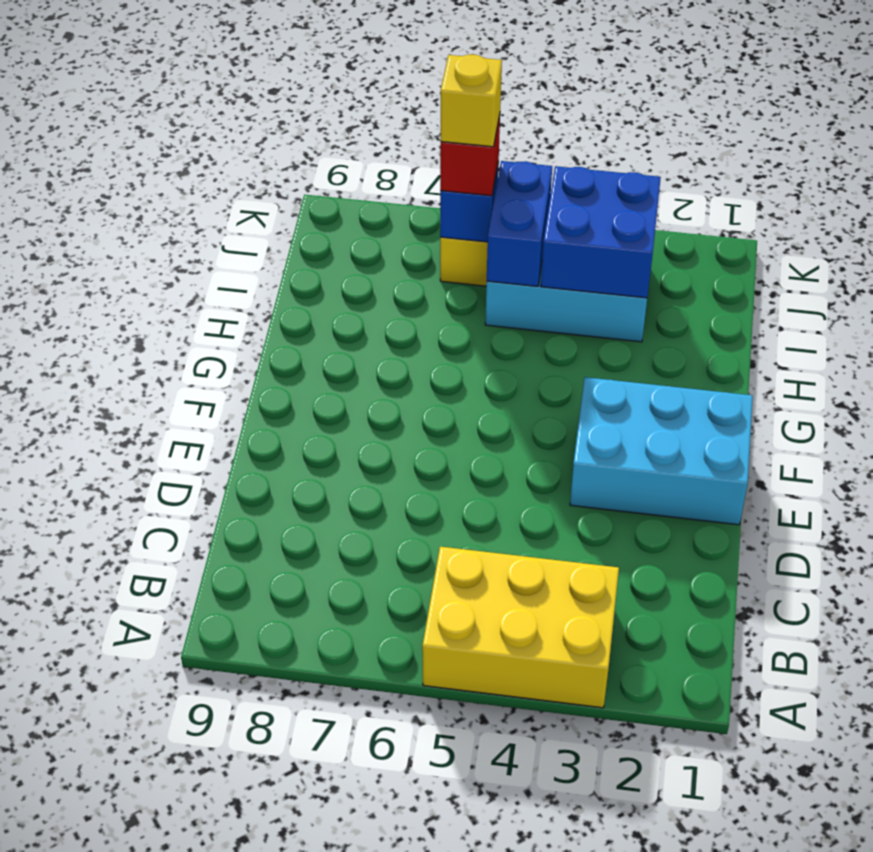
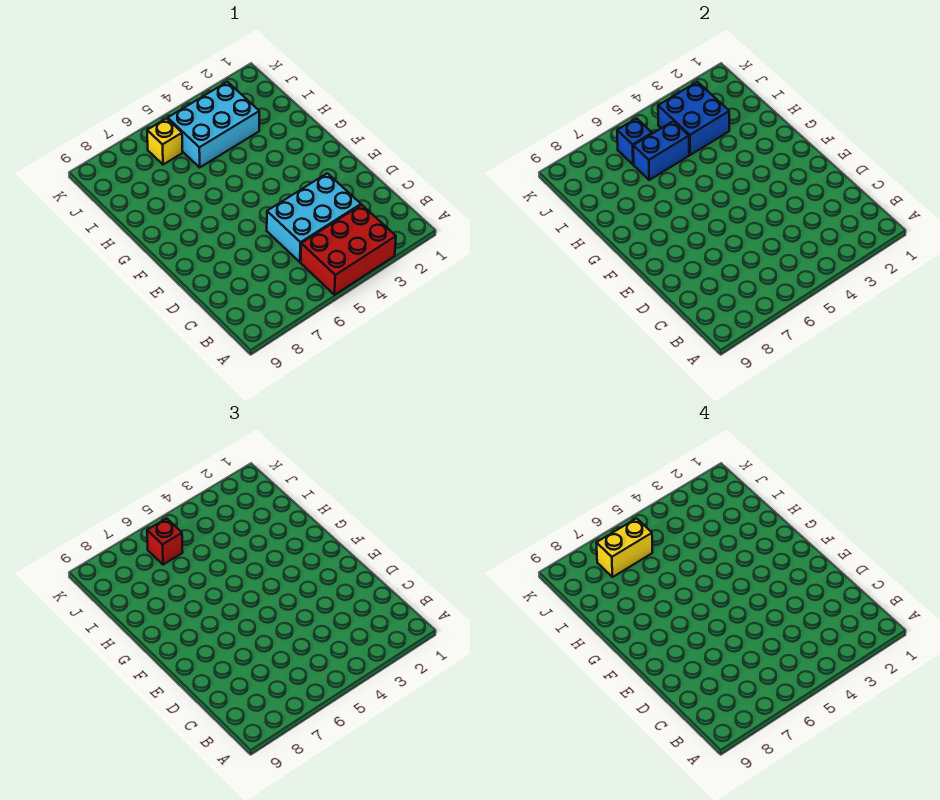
yellow 2x3 brick [422,547,619,708] -> red 2x3 brick [301,205,396,295]
cyan 2x3 brick [570,377,753,525] -> cyan 2x3 brick moved to [267,173,361,262]
blue 1x2 brick [487,161,552,286] -> blue 1x2 brick turned to [633,121,689,180]
yellow 1x1 brick [441,54,502,147] -> yellow 1x2 brick [596,518,653,577]

